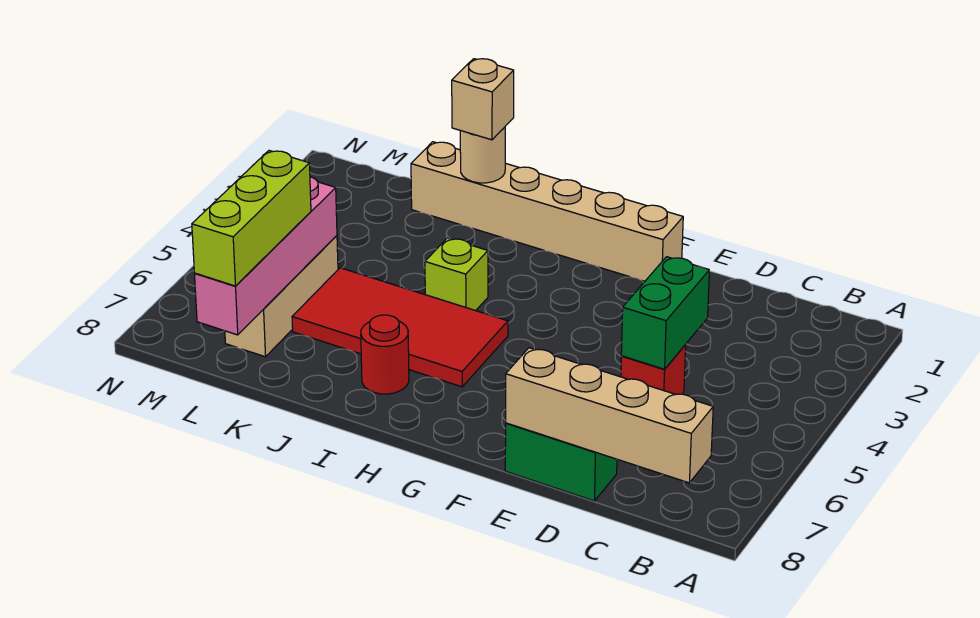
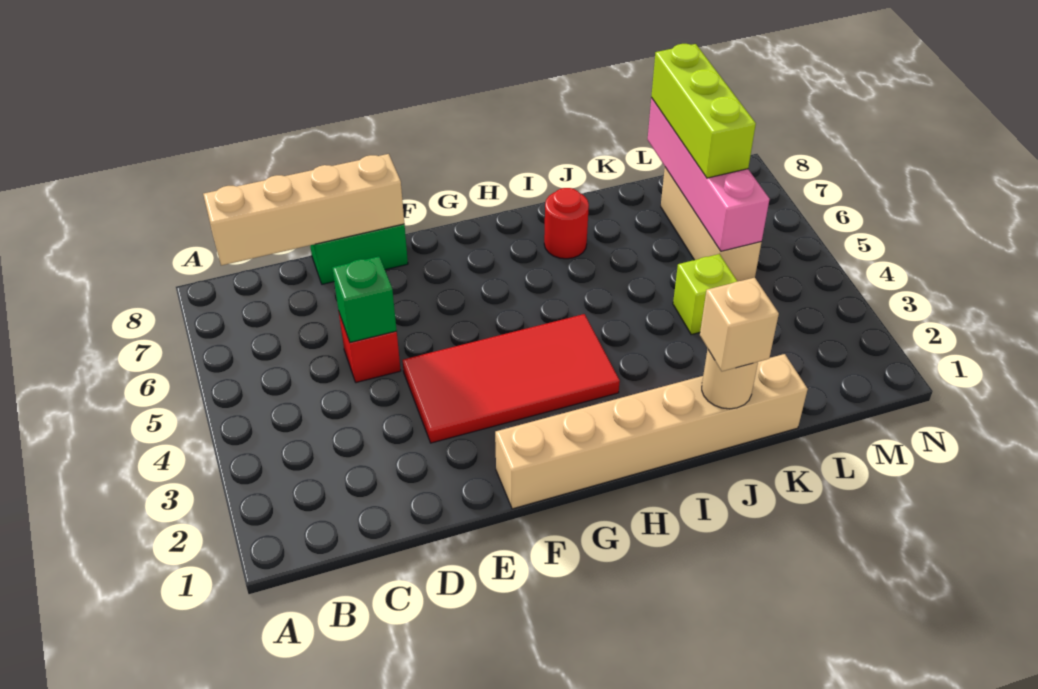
green 1x2 brick [621,257,709,369] -> green 1x1 brick [332,256,397,342]
red 2x4 tile [292,268,508,387] -> red 2x4 tile moved to [402,314,620,443]
lime 1x1 brick [425,238,488,311] -> lime 1x1 brick moved to [673,254,737,335]

